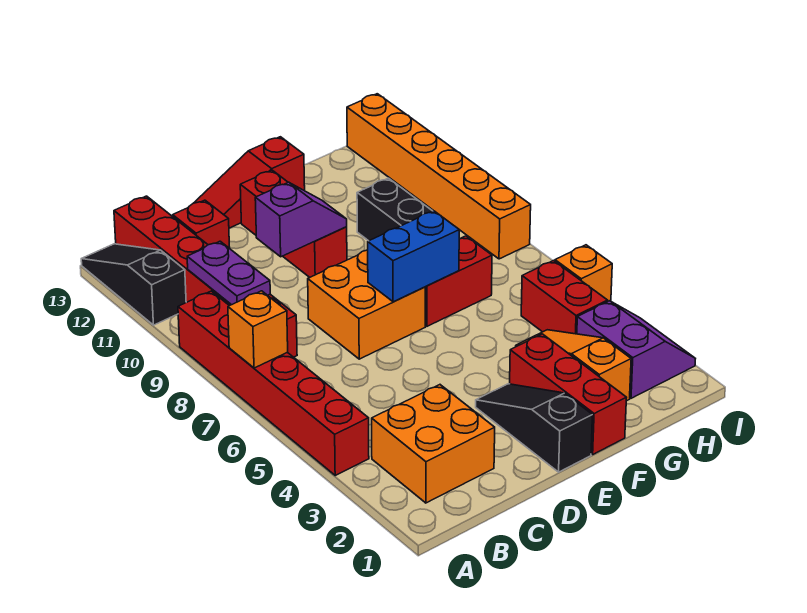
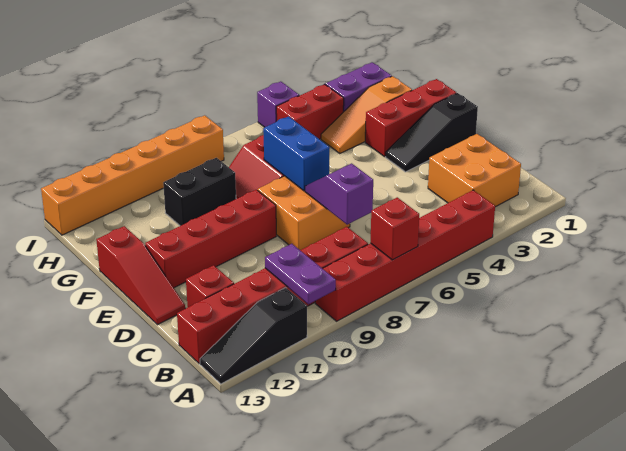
orange 1x1 brick [228,291,288,368] -> red 1x1 brick [370,197,419,260]
purple 1x2 plate [187,241,270,305] -> purple 1x2 plate turned to [265,244,336,304]
purple 1x2 slope [255,182,347,257] -> purple 1x2 slope moved to [305,163,373,225]
red 1x3 brick [240,170,347,277] -> red 1x4 brick [145,190,276,288]
orange 1x1 brick [555,245,612,301] -> purple 1x1 brick [257,82,299,127]

